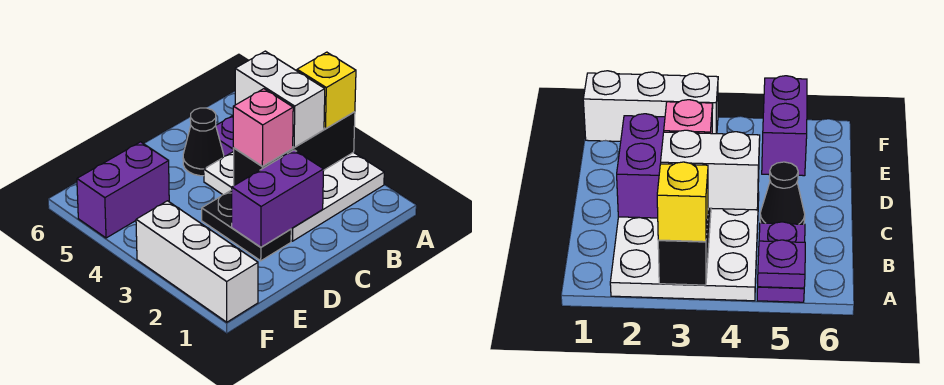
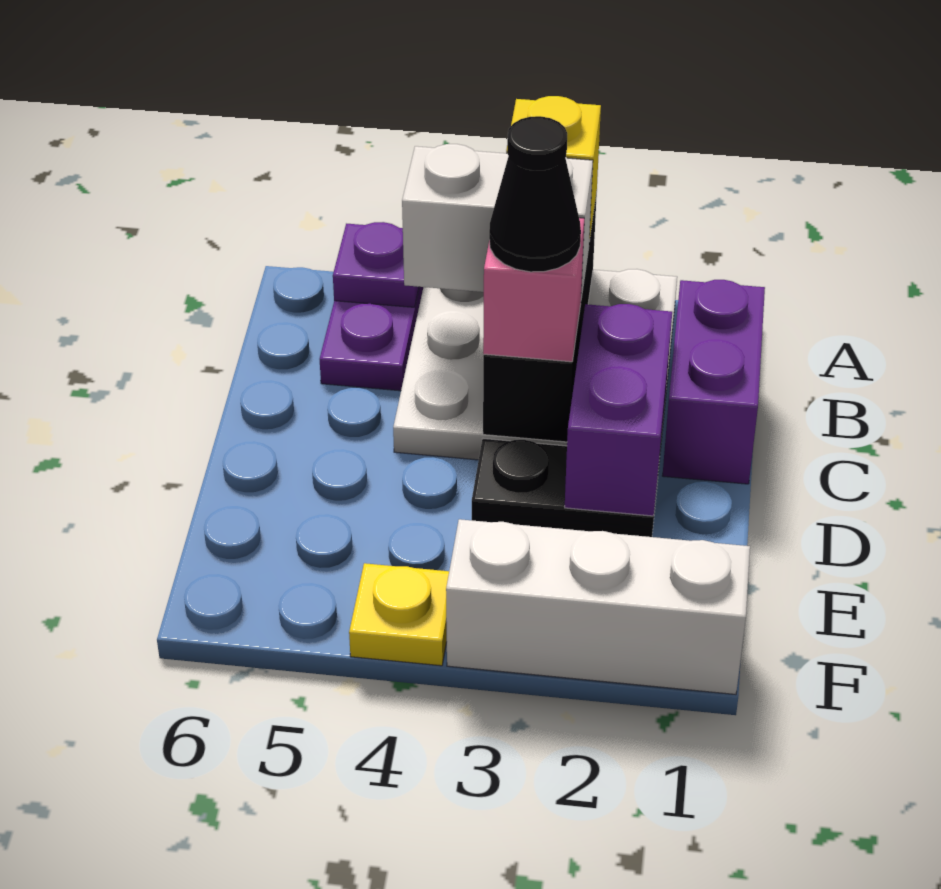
black 1x1 cone [183,108,224,176] -> black 1x1 cone moved to [489,116,581,272]
purple 1x2 brick [77,142,169,238] -> purple 1x2 brick moved to [662,280,765,484]
none -> yellow 1x1 plate [349,563,449,666]

